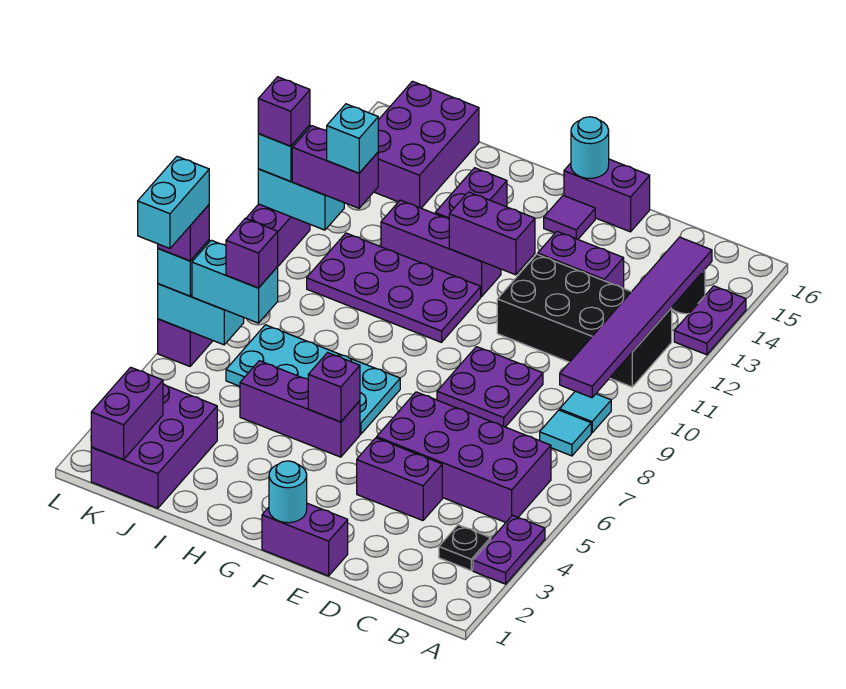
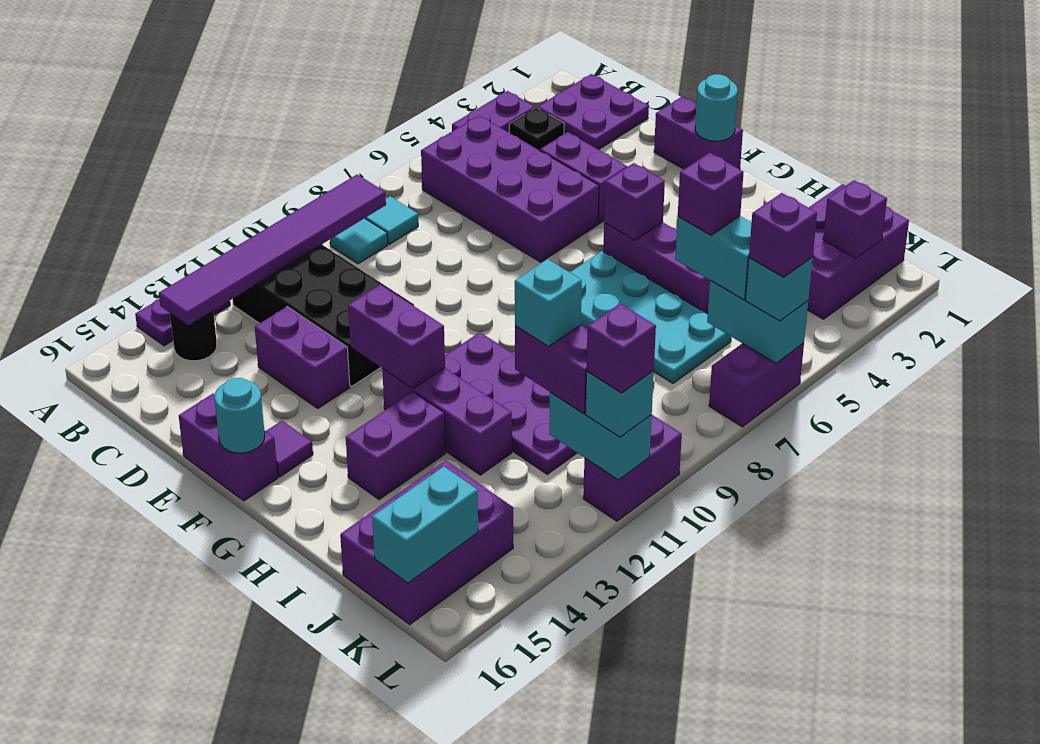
purple 2x2 plate [437,347,543,427] -> purple 2x2 plate moved to [538,74,649,150]
purple 1x2 brick [91,367,163,460] -> purple 1x1 brick [823,180,887,258]
cyan 1x2 brick [138,156,209,248] -> cyan 1x2 brick moved to [372,467,478,583]

